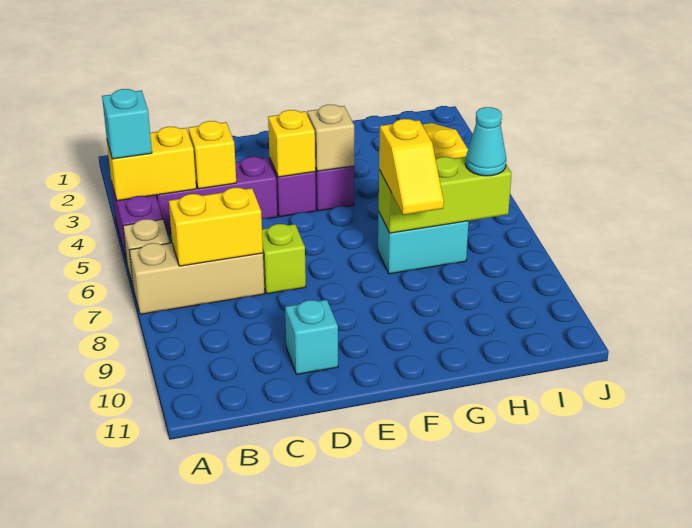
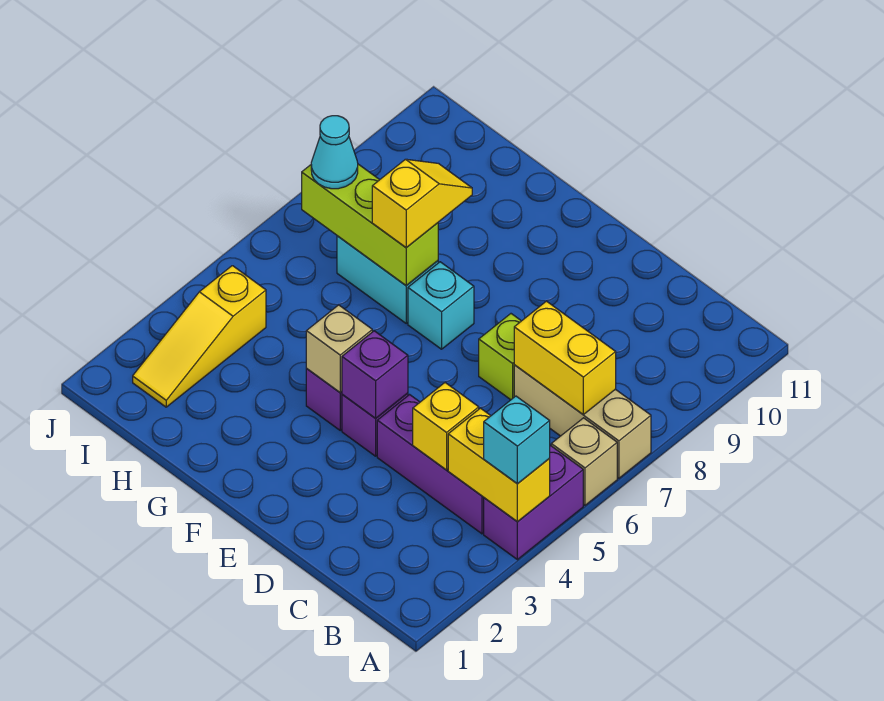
cyan 1x1 brick [285,300,338,374] -> cyan 1x1 brick moved to [408,262,474,349]
yellow 1x1 brick [268,110,315,177] -> purple 1x1 brick [342,331,408,418]

